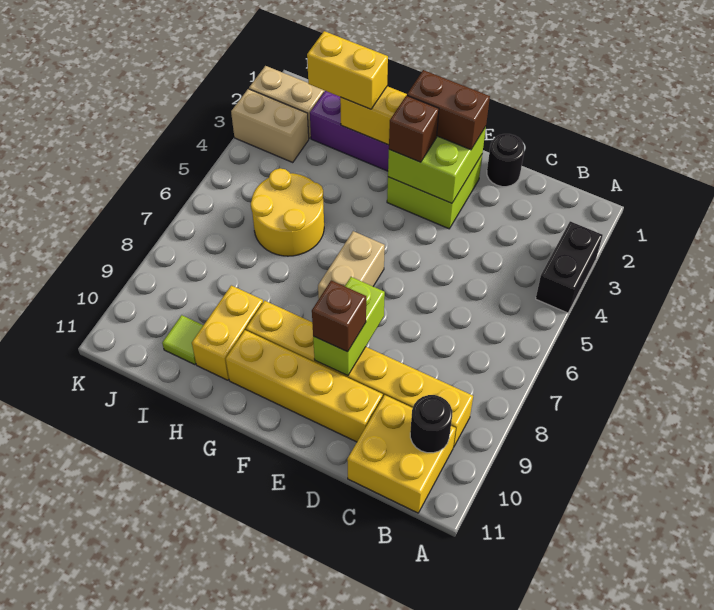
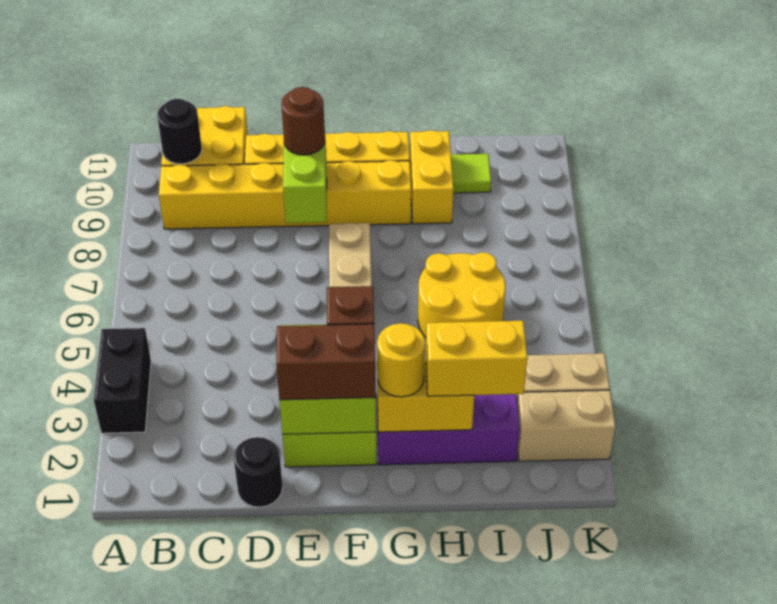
brown 1x1 brick [312,280,366,352] -> brown 1x1 round brick [281,87,325,155]
none -> yellow 1x1 round brick [377,323,425,397]

